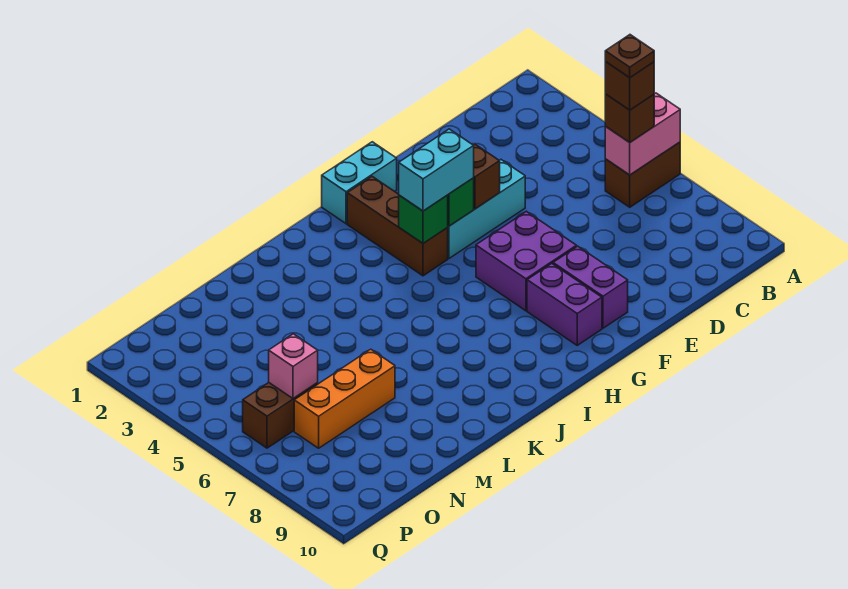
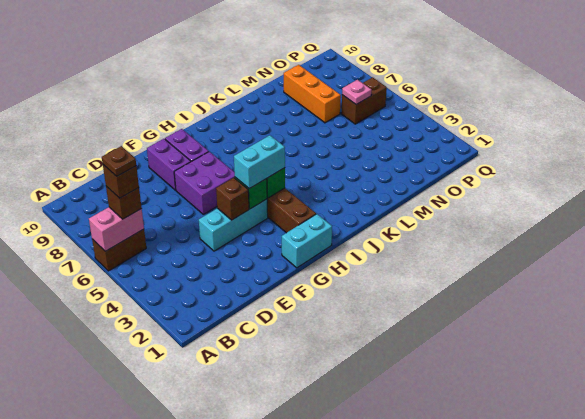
orange 1x3 brick [294,349,395,448] -> orange 1x3 brick turned to [284,65,341,123]
pink 1x1 brick [269,334,318,399] -> pink 1x1 plate [342,80,372,104]

